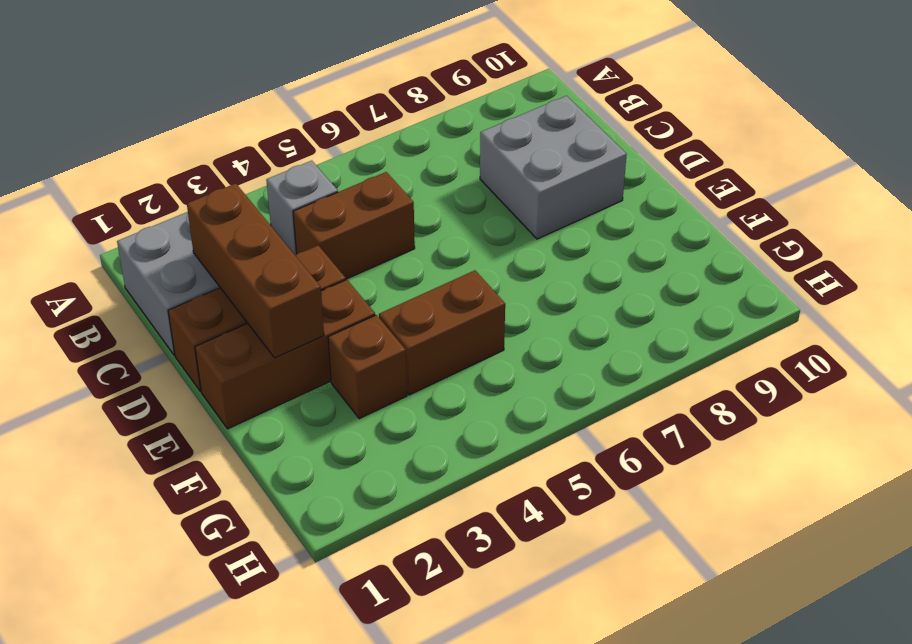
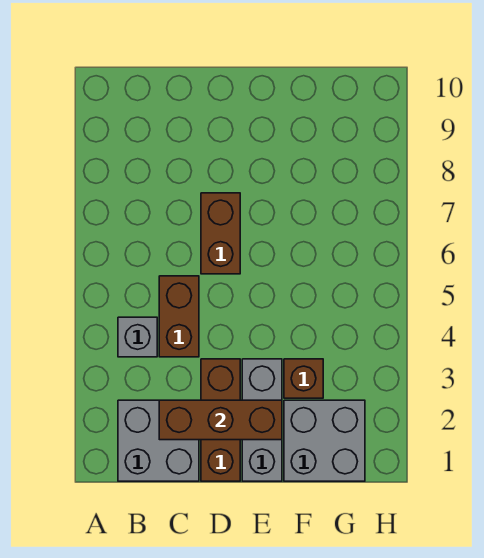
grey 2x2 brick [480,96,627,239] -> grey 2x2 brick moved to [284,400,365,481]
brown 1x3 brick [195,280,375,429] -> grey 1x3 brick [242,359,282,481]
brown 1x2 brick [379,270,505,395] -> brown 1x2 brick moved to [201,193,240,274]

